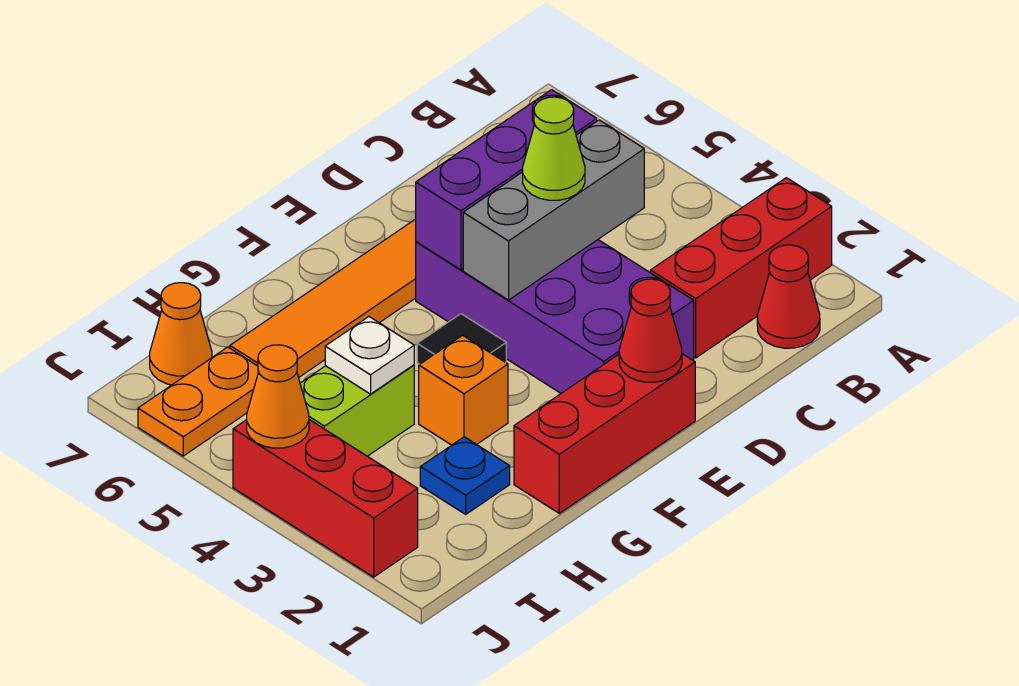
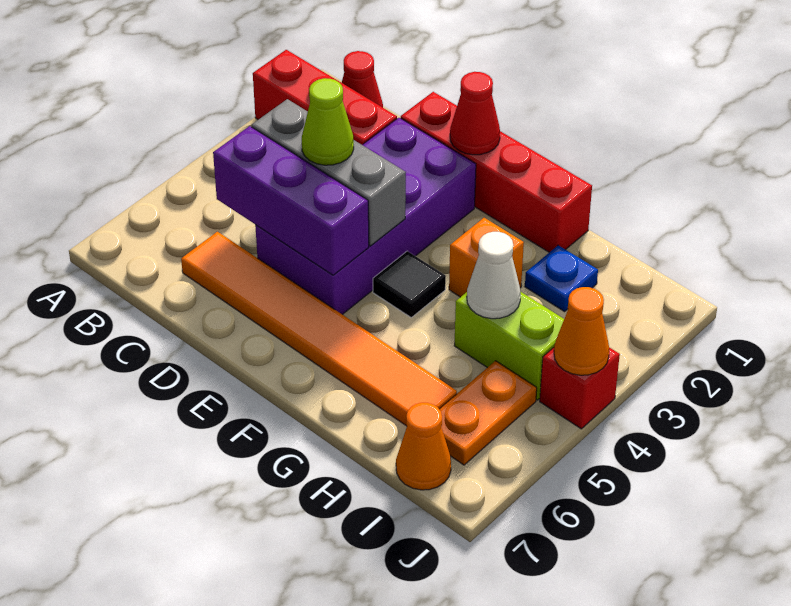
red 1x3 brick [514,354,695,513] -> red 1x4 brick [401,92,592,252]
white 1x1 plate [325,317,414,394] -> white 1x1 cone [467,232,521,319]
orange 1x2 plate [138,347,259,456] -> orange 1x2 plate turned to [439,361,537,465]
red 1x3 brick [233,420,418,577] -> red 1x1 brick [540,348,620,429]

